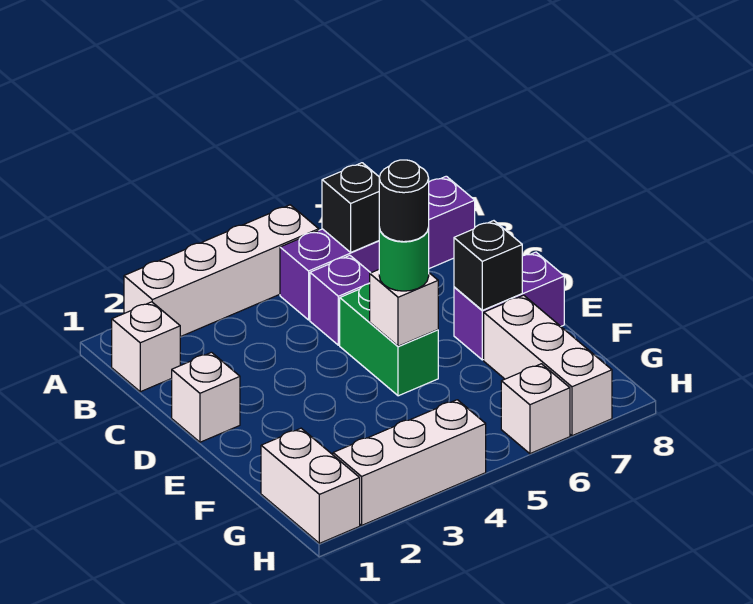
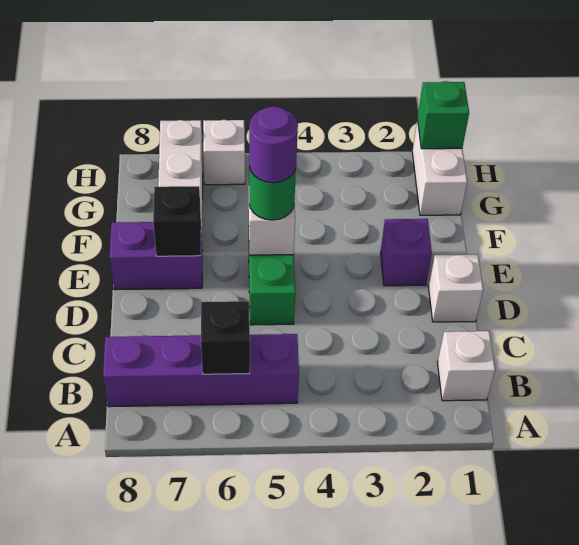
white 1x4 brick [124,205,319,337] -> none
purple 1x1 brick [310,255,370,345] -> purple 1x1 brick moved to [381,219,432,286]
black 1x1 round brick [379,160,429,242] -> purple 1x1 round brick [249,106,298,183]
none -> green 1x1 brick [417,81,469,149]
white 1x3 brick [333,400,486,525] -> none

